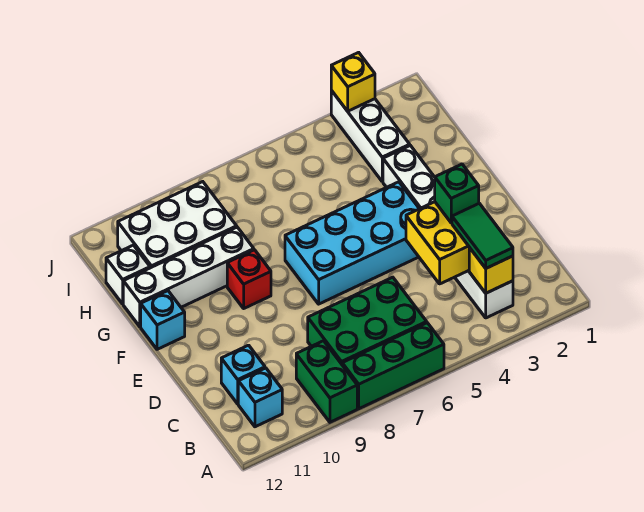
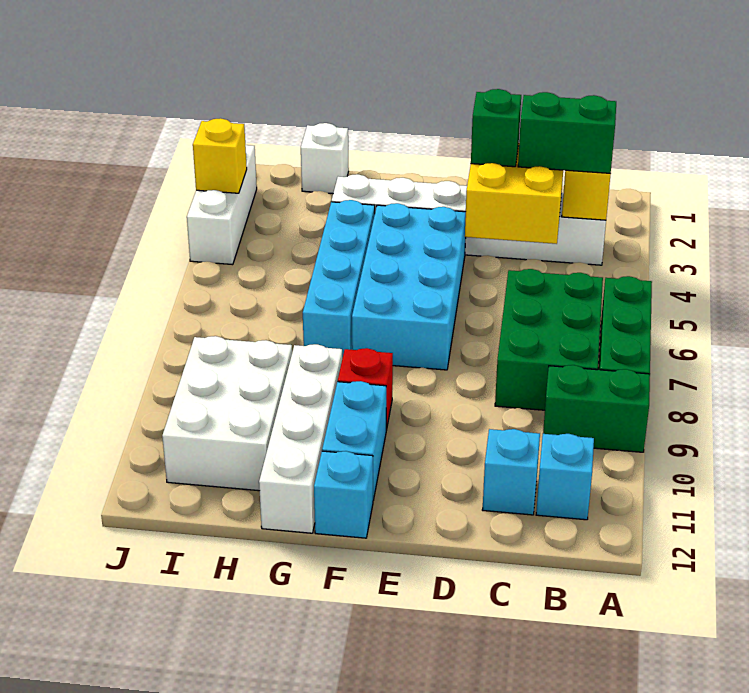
green 1x2 tile [452,203,513,268] -> green 1x2 brick [518,92,616,173]
none -> cyan 1x2 brick [322,381,386,500]
none -> cyan 1x4 brick [303,200,375,358]
white 1x3 brick [331,91,410,181] -> white 1x3 brick turned to [187,145,257,265]
white 1x1 brick [106,245,150,304] -> white 1x1 brick moved to [301,123,349,193]

